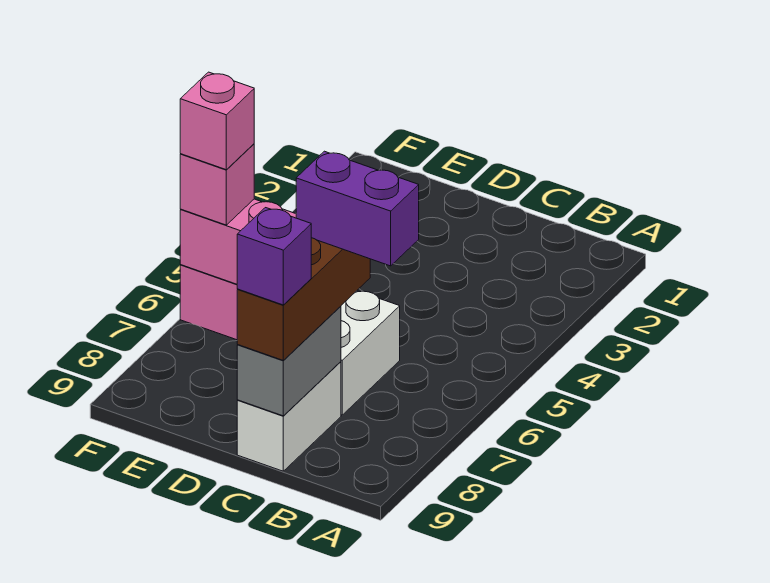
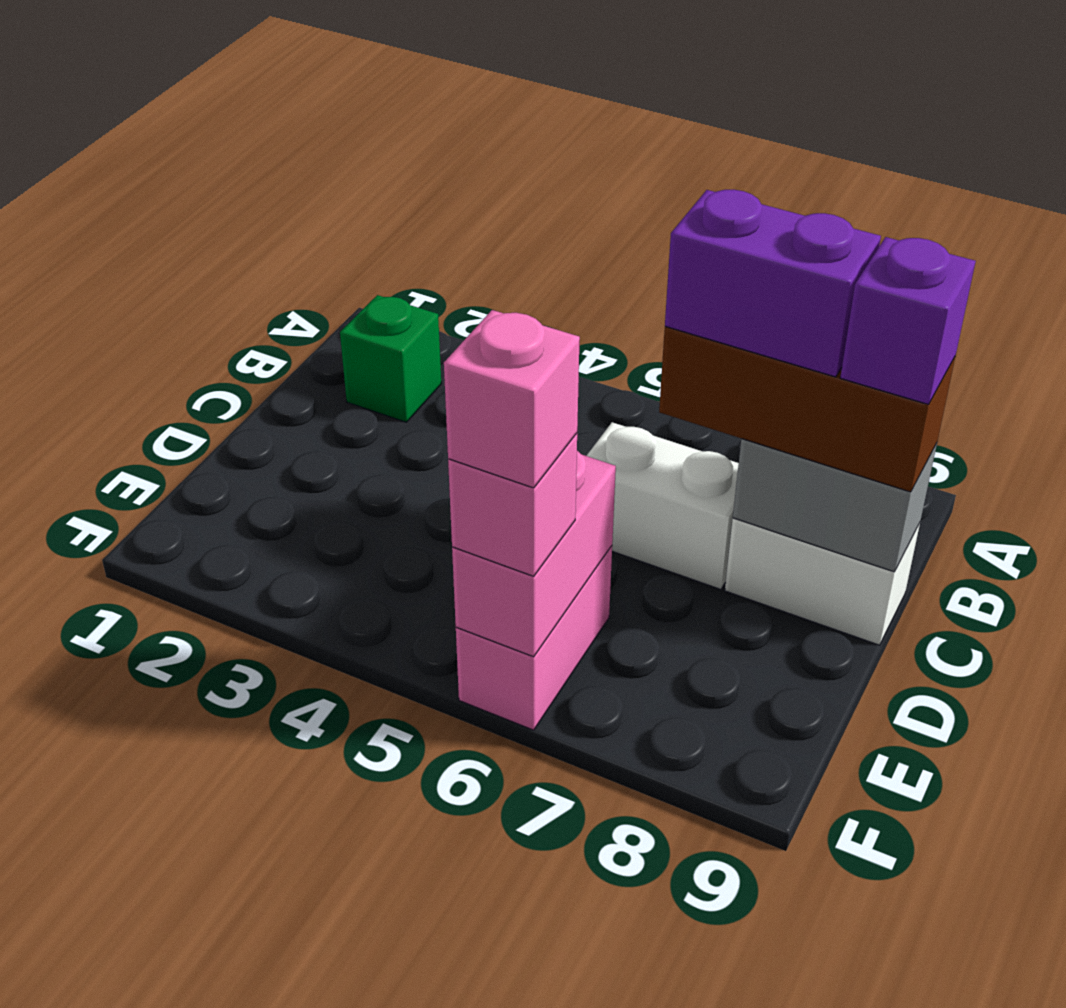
none -> green 1x1 brick [340,295,441,422]
purple 1x2 brick [296,151,419,266] -> purple 1x2 brick turned to [665,190,881,377]

